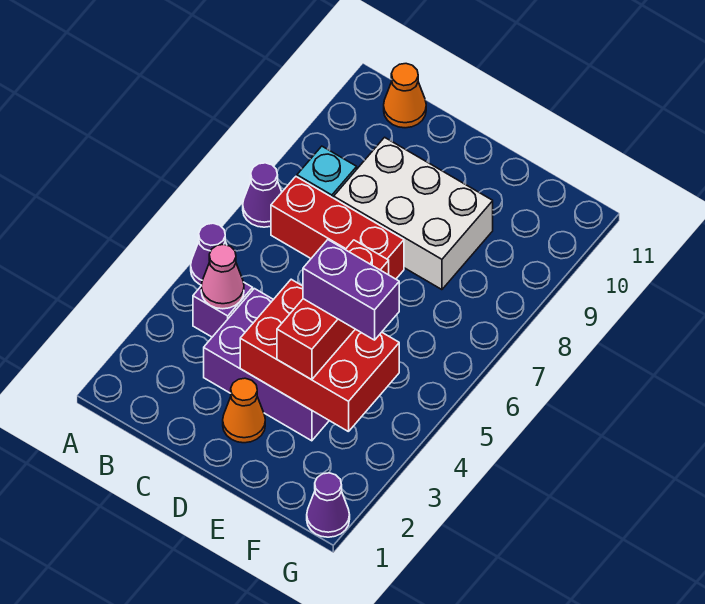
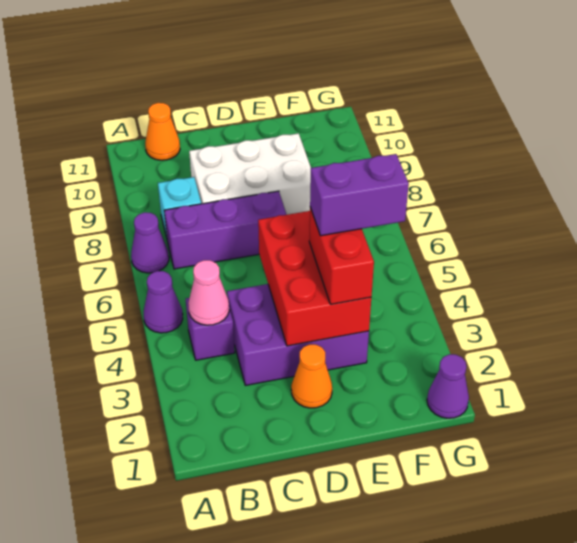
red 1x3 brick [271,177,404,279] -> purple 1x3 brick [164,191,287,269]
red 2x3 brick [240,279,399,432] -> red 2x3 brick turned to [258,211,371,346]
red 1x3 brick [277,240,389,380] -> red 1x2 brick [309,207,374,304]

